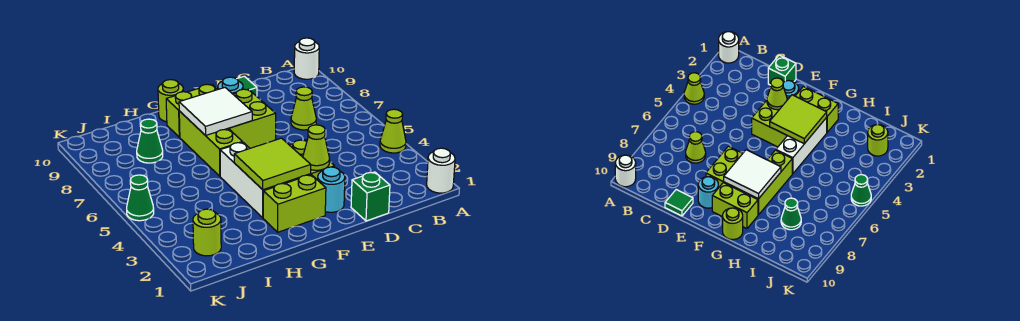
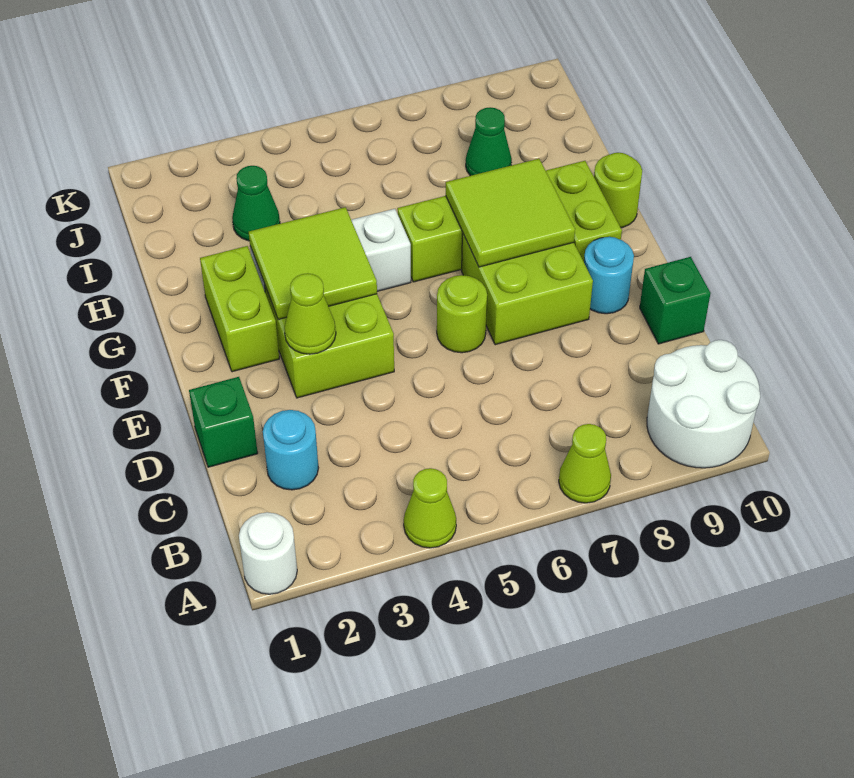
white 1x1 round brick [294,38,319,79] -> white 2x2 round brick [647,340,760,468]
lime 1x1 cone [291,87,316,130] -> lime 1x1 cone moved to [559,424,611,503]
green 1x1 tile [237,76,257,96] -> green 1x1 brick [640,257,711,344]
cyan 1x1 round brick [318,167,345,212] -> cyan 1x1 round brick moved to [263,410,318,490]
white 2x2 tile [179,88,252,136] -> lime 2x2 tile [446,159,575,267]
lime 1x1 round brick [193,209,221,256] -> lime 1x1 round brick moved to [437,275,487,353]
green 1x1 cone [127,175,154,221] -> green 1x1 cone moved to [232,166,280,241]

